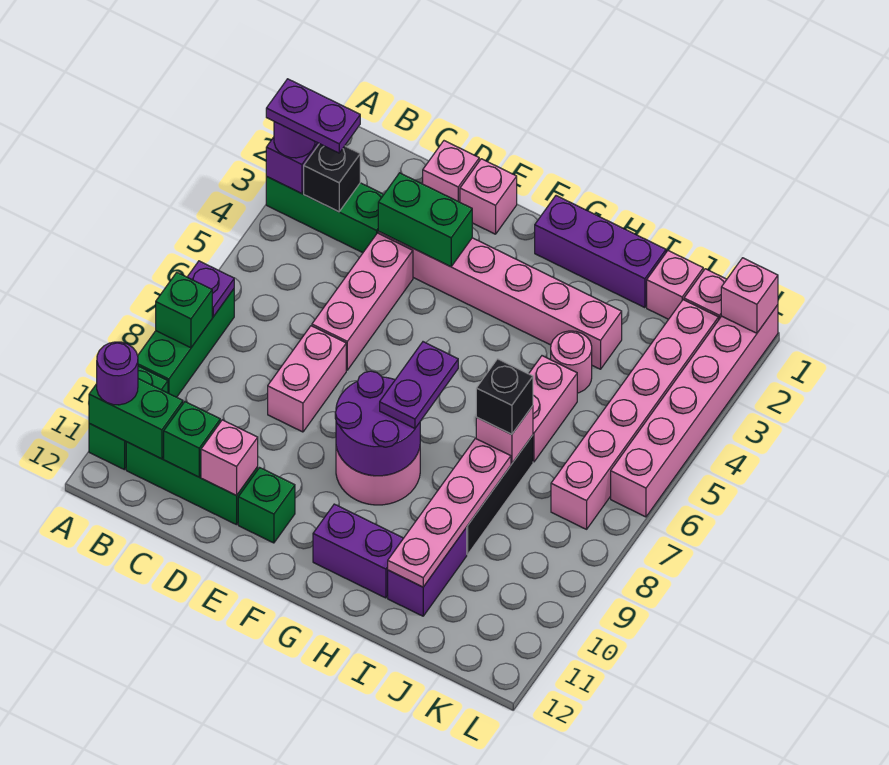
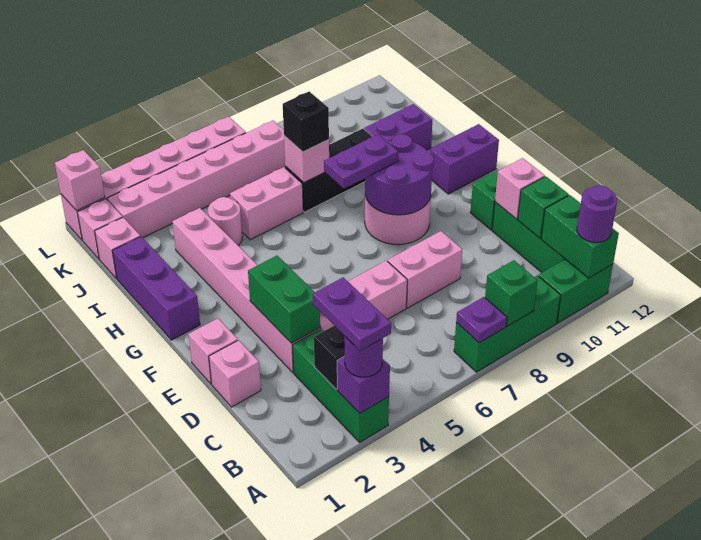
purple 1x2 brick [313,504,403,598] -> purple 1x2 brick turned to [430,124,499,194]
pink 1x4 plate [388,438,511,587] -> none

